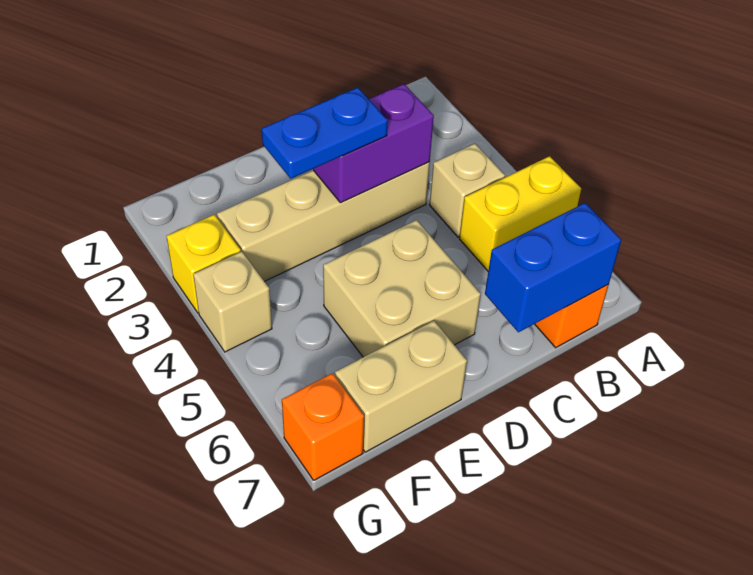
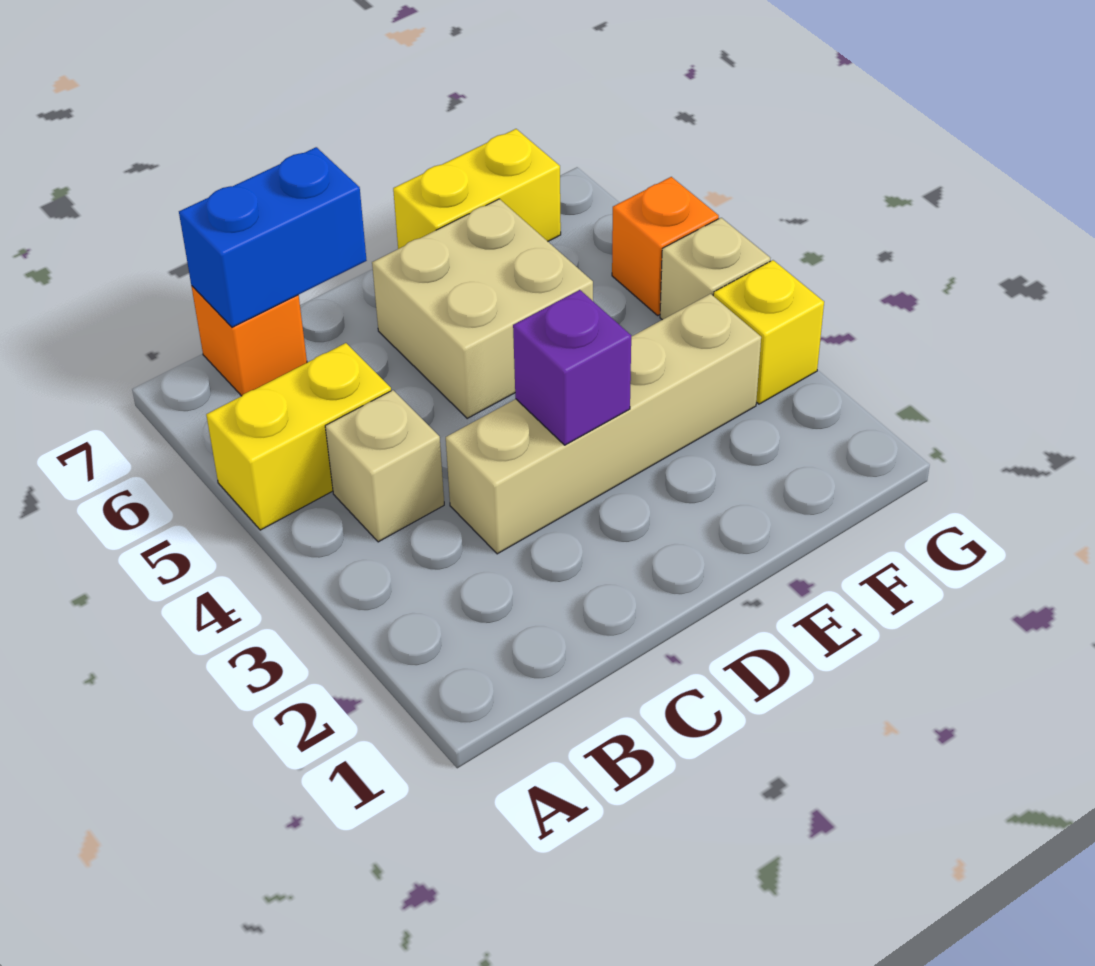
purple 1x2 brick [313,84,434,203] -> purple 1x1 brick [513,290,631,445]
blue 1x2 plate [262,88,388,179] -> none
tan 1x2 brick [335,321,467,452] -> yellow 1x2 brick [393,129,561,249]
orange 1x1 brick [282,373,364,480] -> orange 1x1 brick moved to [612,177,719,315]

